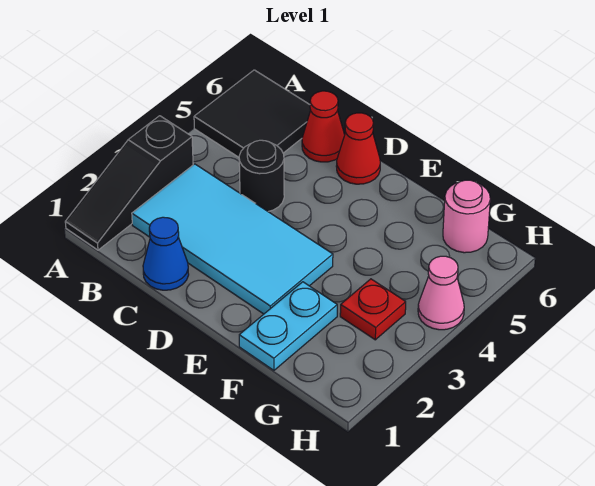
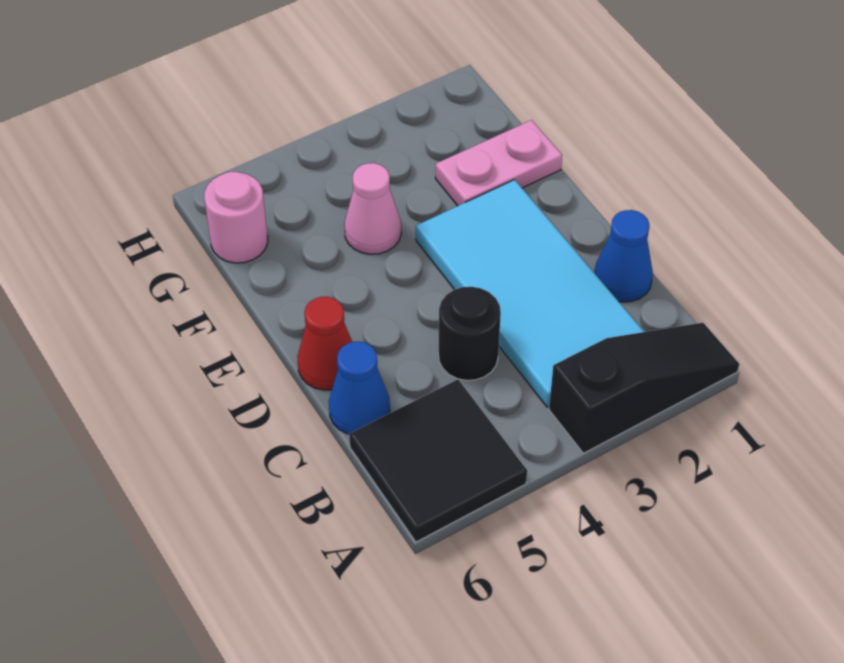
red 1x1 cone [302,91,345,162] -> blue 1x1 cone [329,342,390,434]
cyan 1x2 plate [239,282,337,370] -> pink 1x2 plate [435,120,562,206]
red 1x1 plate [340,279,406,340] -> none
pink 1x1 cone [418,256,464,330] -> pink 1x1 cone moved to [344,163,401,254]

